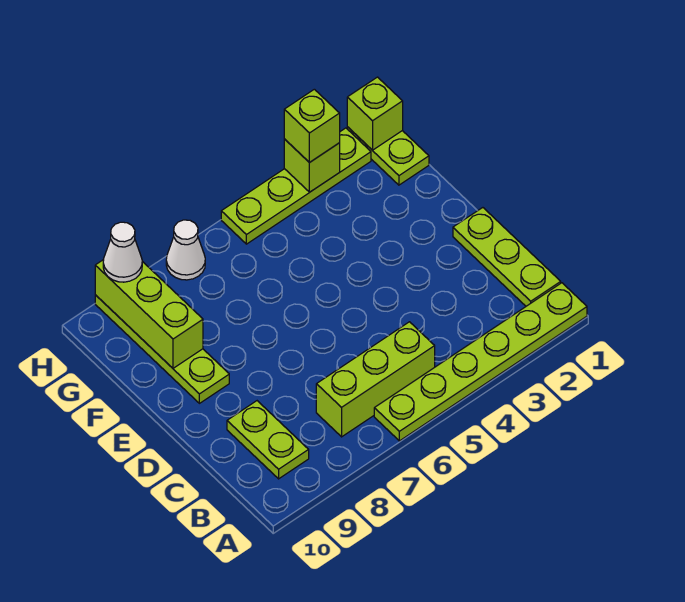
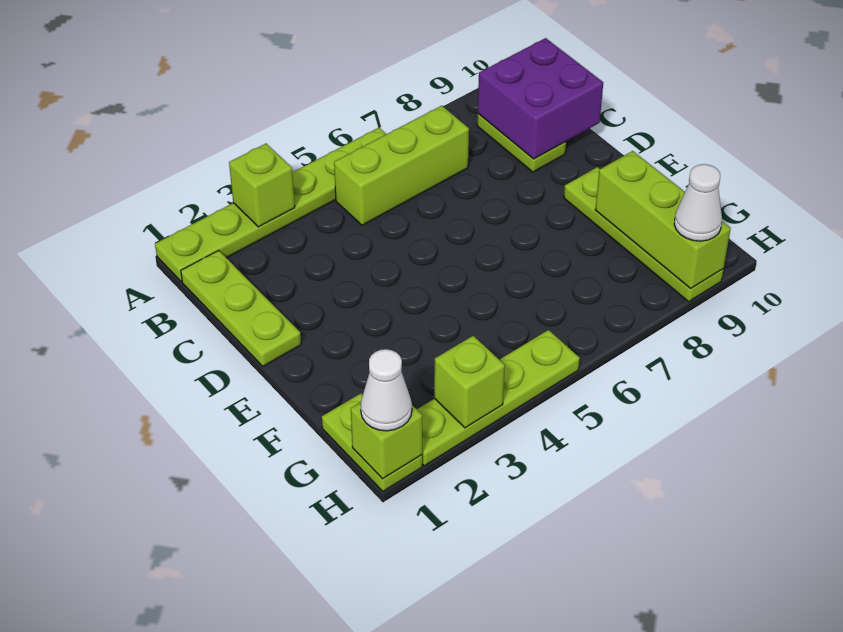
none -> purple 2x2 brick [478,38,603,159]
lime 1x1 brick [284,89,340,163] -> lime 1x1 brick moved to [229,144,295,227]
white 1x1 cone [166,220,205,280] -> white 1x1 cone moved to [361,349,412,431]

